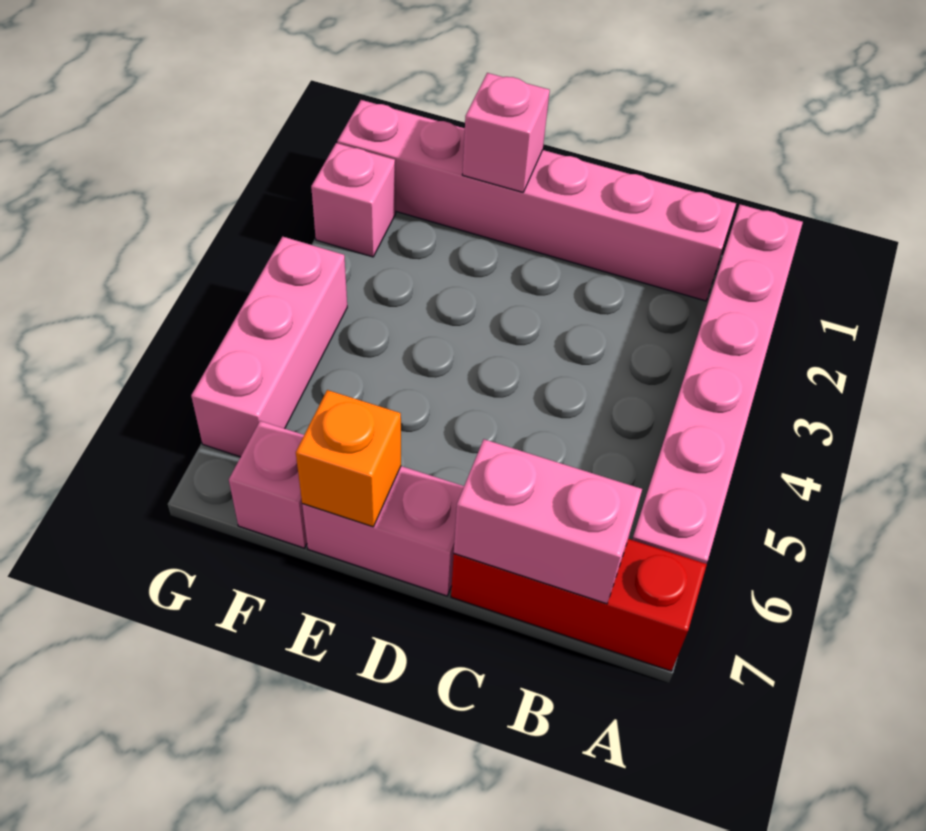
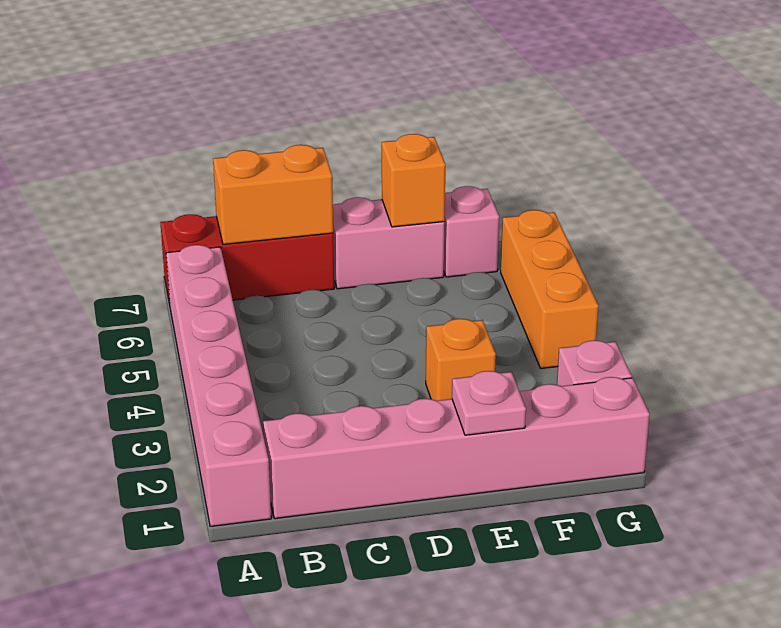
pink 1x2 brick [454,439,642,604] -> orange 1x2 brick [213,145,333,244]
pink 1x1 brick [462,73,550,192] -> pink 1x1 plate [452,371,526,435]
none -> orange 1x1 brick [426,319,496,401]
pink 1x3 brick [191,237,347,457] -> orange 1x3 brick [501,210,598,369]

